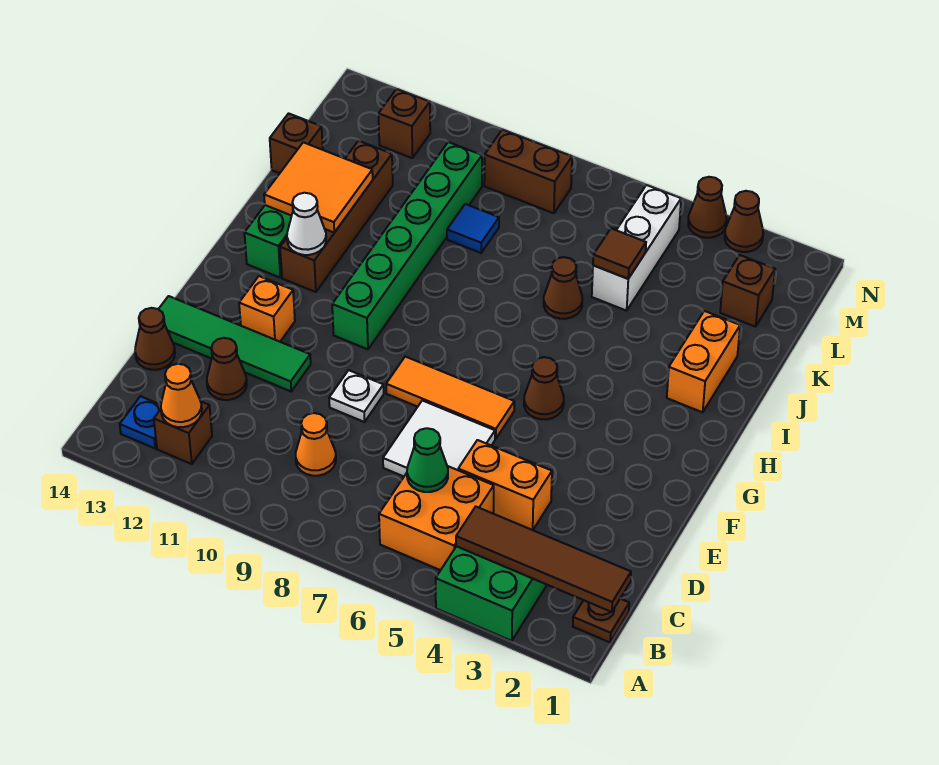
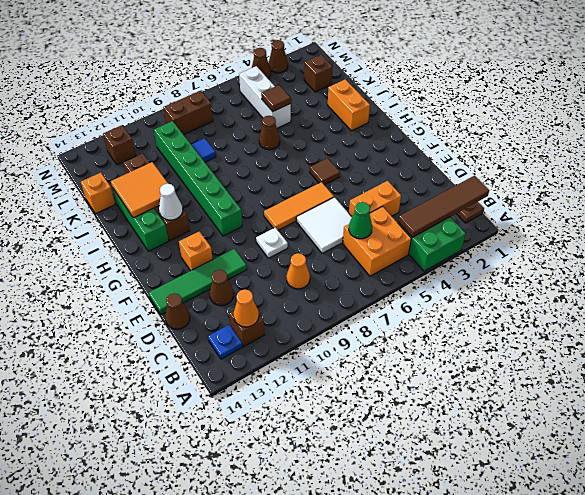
brown 1x1 cone [524,357,564,419] -> brown 1x1 tile [310,158,340,185]
brown 1x1 brick [270,113,323,173] -> orange 1x1 brick [81,173,115,214]

